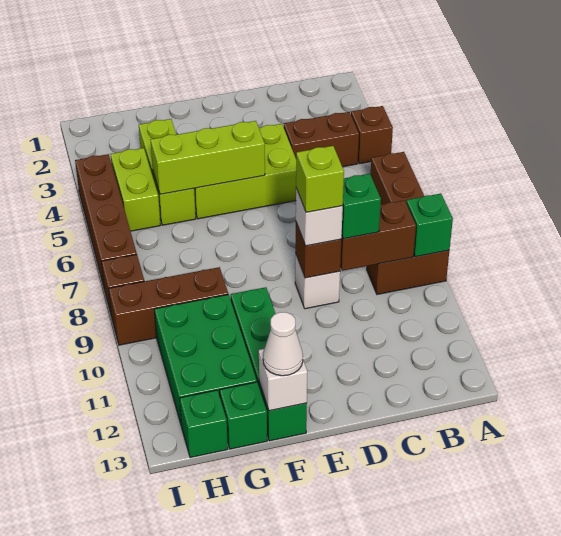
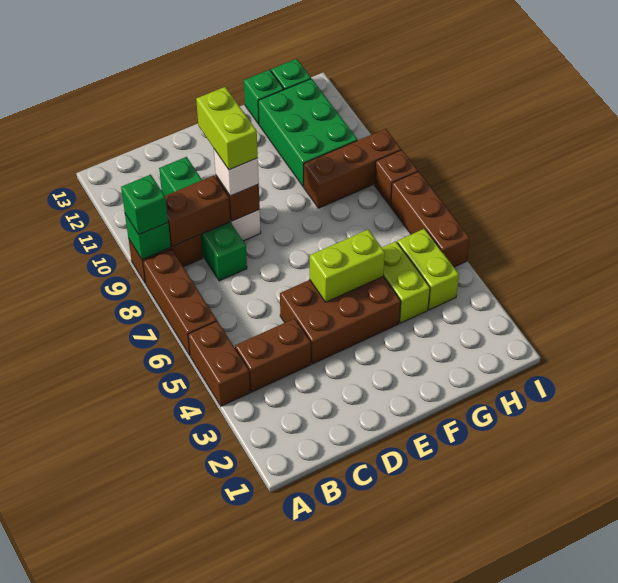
brown 1x1 brick [351,106,393,164] -> brown 1x2 brick [188,321,250,406]
green 1x1 brick [342,174,381,239] -> green 1x1 brick moved to [121,175,168,235]
lime 2x3 brick [194,124,296,219] -> brown 2x3 brick [280,277,401,364]
lime 1x1 brick [296,146,344,212] -> lime 1x2 brick [196,87,258,170]
lime 1x3 brick [150,121,265,194] -> lime 1x2 brick [310,230,385,302]
green 1x4 brick [231,287,307,441] -> green 1x4 brick moved to [159,157,247,281]
white 1x1 brick [259,349,307,411] -> none
white 1x1 cone [263,312,303,376] -> none
lime 1x3 brick [139,119,196,225] -> lime 1x2 brick [382,241,430,323]
brown 1x4 brick [75,154,137,290] -> brown 1x3 brick [391,171,470,267]

